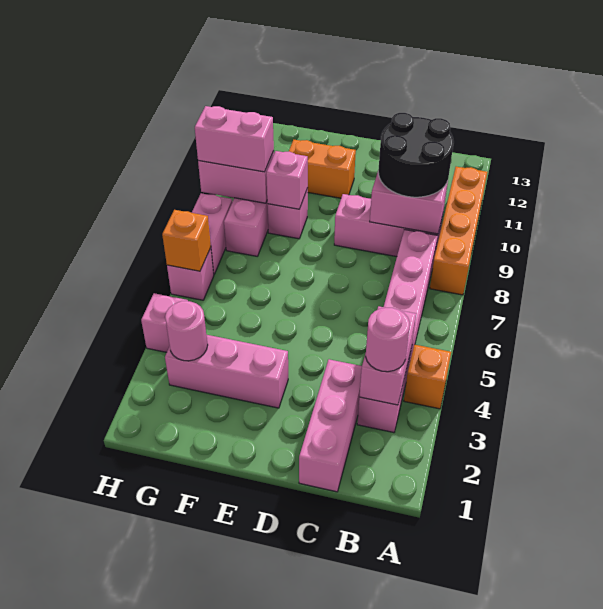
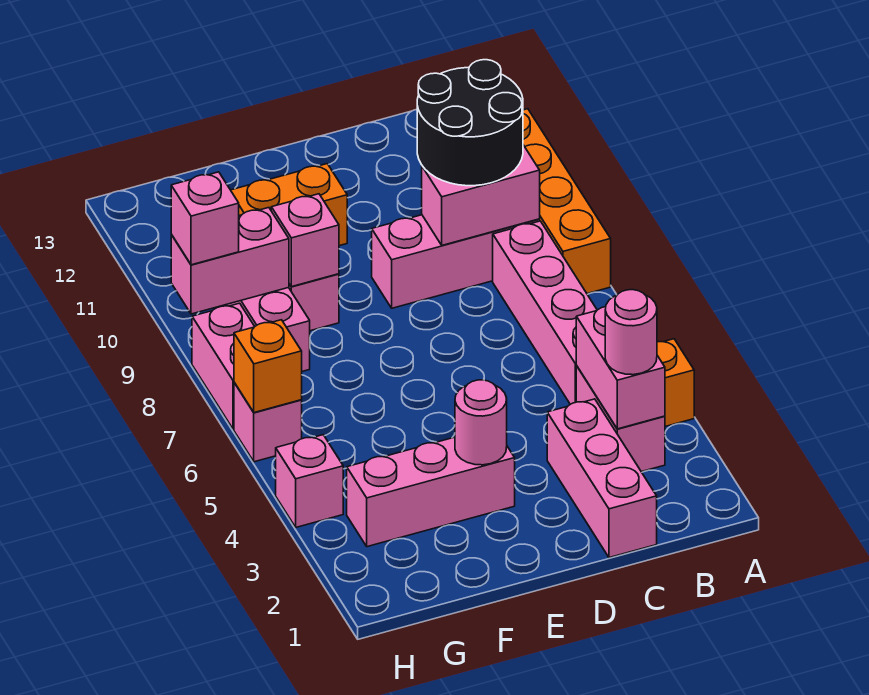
pink 1x1 round brick [165,301,208,361] -> pink 1x1 round brick moved to [455,380,507,465]
pink 1x2 brick [195,106,274,172] -> pink 1x1 brick [171,172,239,265]

